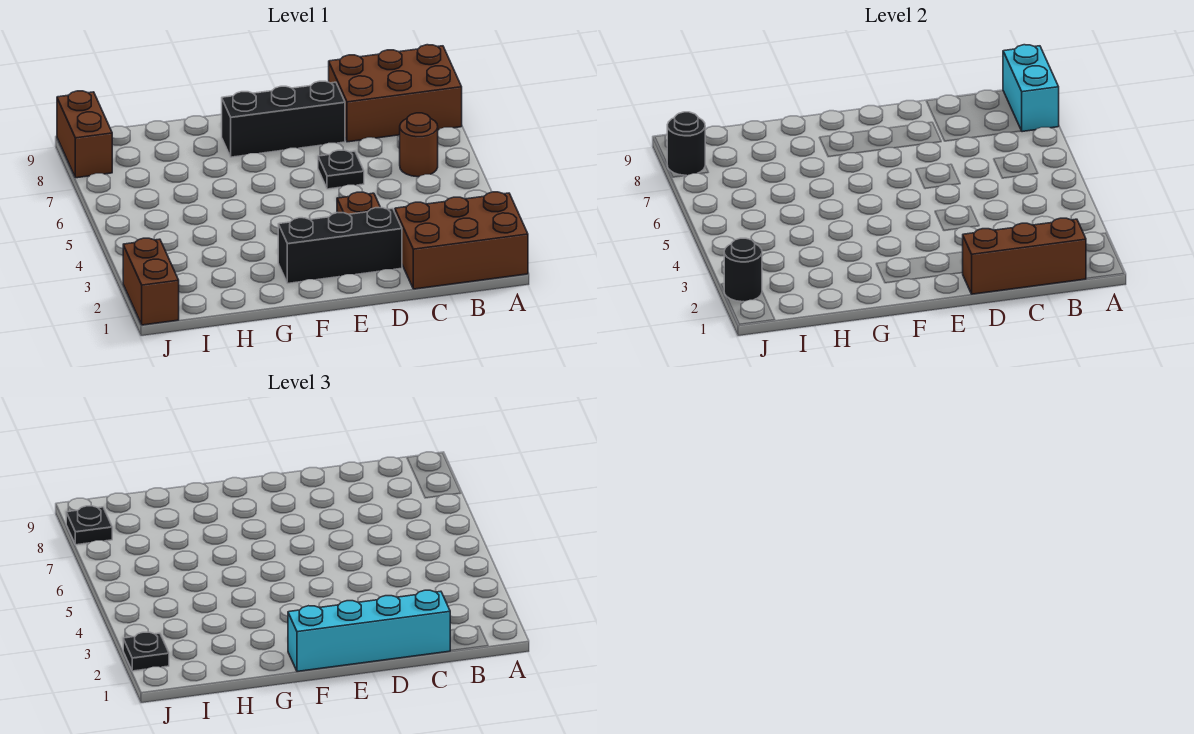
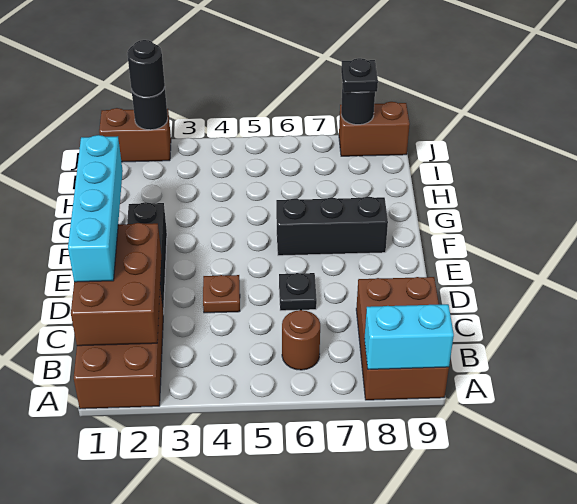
brown 1x3 brick [963,218,1086,294] -> brown 2x3 brick [71,223,161,346]
black 1x3 brick [222,81,345,157] -> black 1x3 brick turned to [276,197,388,256]
black 1x1 plate [123,632,169,671] -> black 1x1 round brick [127,40,165,97]

